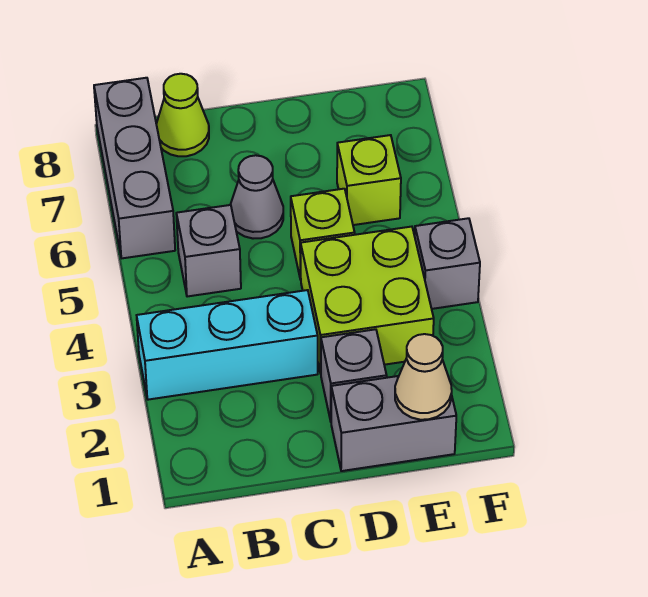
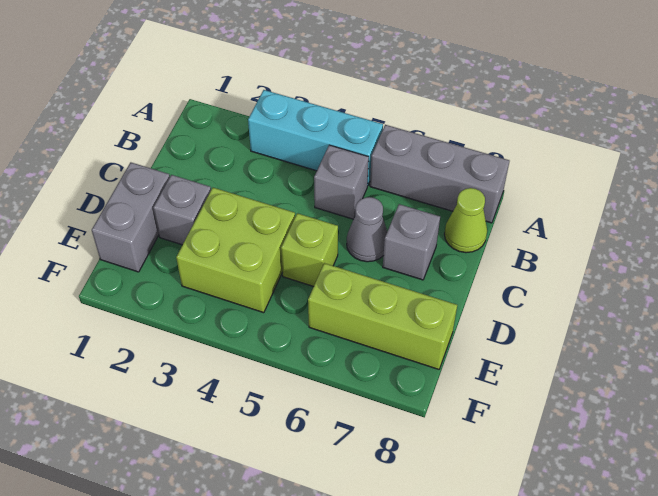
cyan 1x3 brick [137,290,318,400] -> cyan 1x3 brick turned to [248,90,383,186]
tan 1x1 cone [395,334,452,420] -> none
lime 1x1 brick [337,135,401,225] -> lime 1x3 brick [308,263,457,369]
grey 1x1 brick [415,218,480,309] -> grey 1x1 brick moved to [383,204,440,280]

